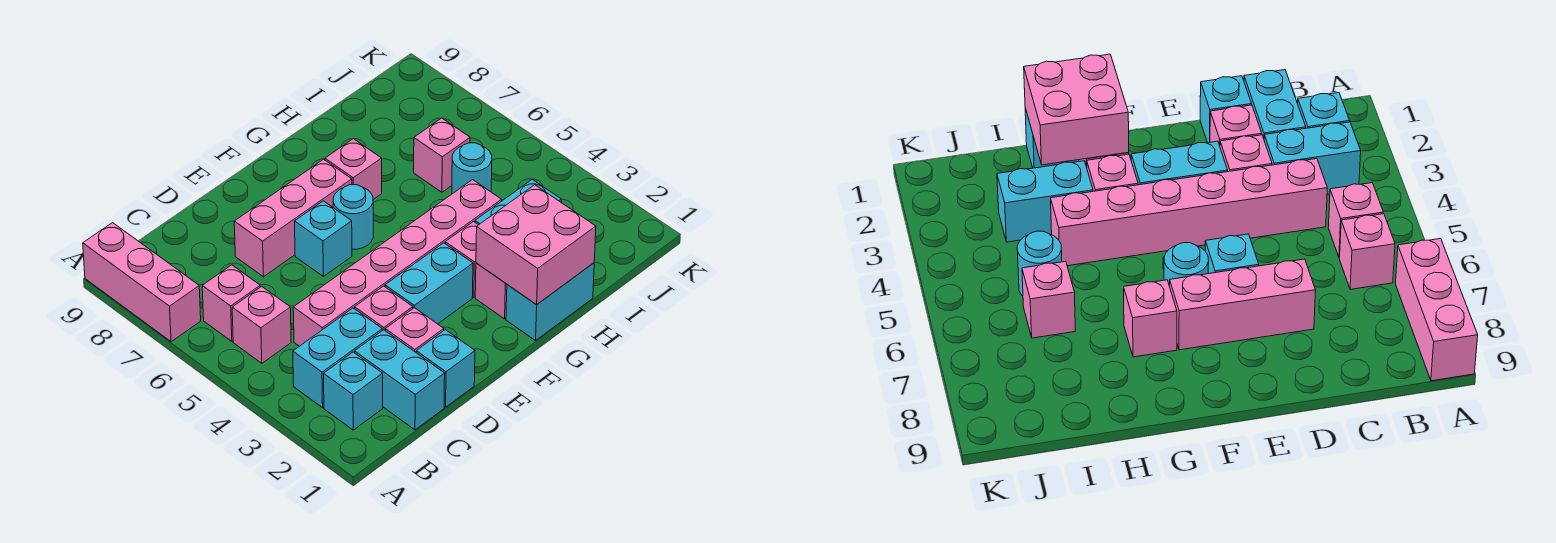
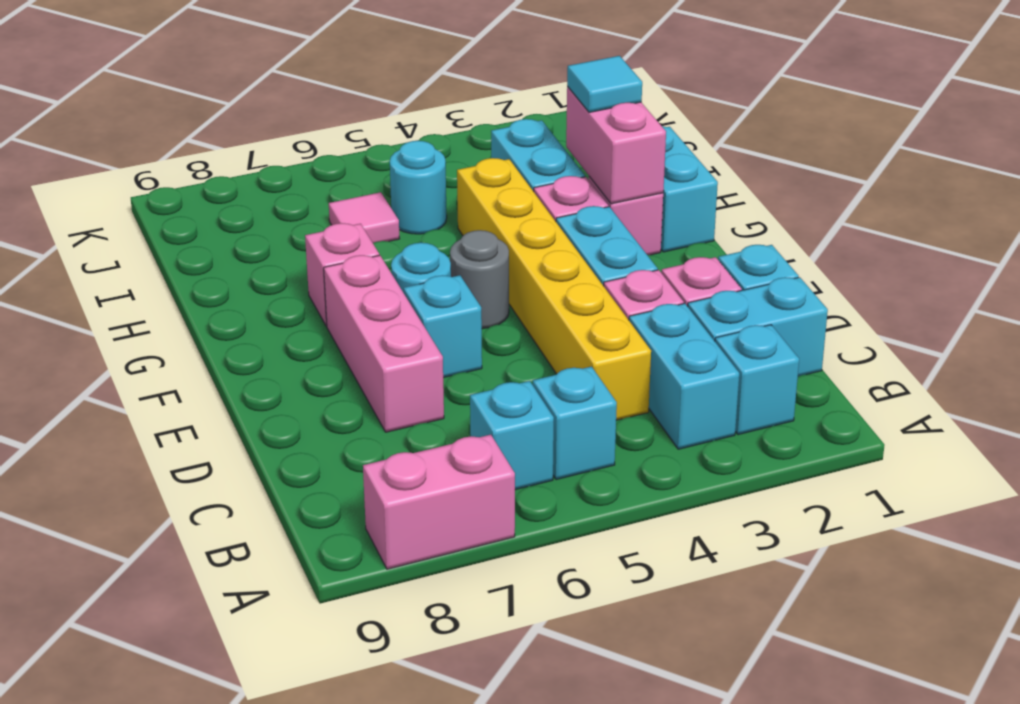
pink 1x3 brick [83,223,201,342] -> pink 1x2 brick [363,435,515,569]
pink 1x1 brick [232,286,291,363] -> cyan 1x1 brick [533,367,617,480]
pink 1x1 brick [202,265,260,341] -> cyan 1x1 brick [470,381,554,490]
pink 1x6 brick [293,180,502,346] -> yellow 1x6 brick [457,158,651,420]
none -> grey 1x1 round brick [450,230,509,329]
pink 2x2 brick [476,185,596,305] -> pink 1x2 brick [566,86,666,204]
none -> cyan 1x1 tile [567,56,642,112]
pink 1x1 brick [414,118,470,192] -> pink 1x1 tile [329,192,400,243]

